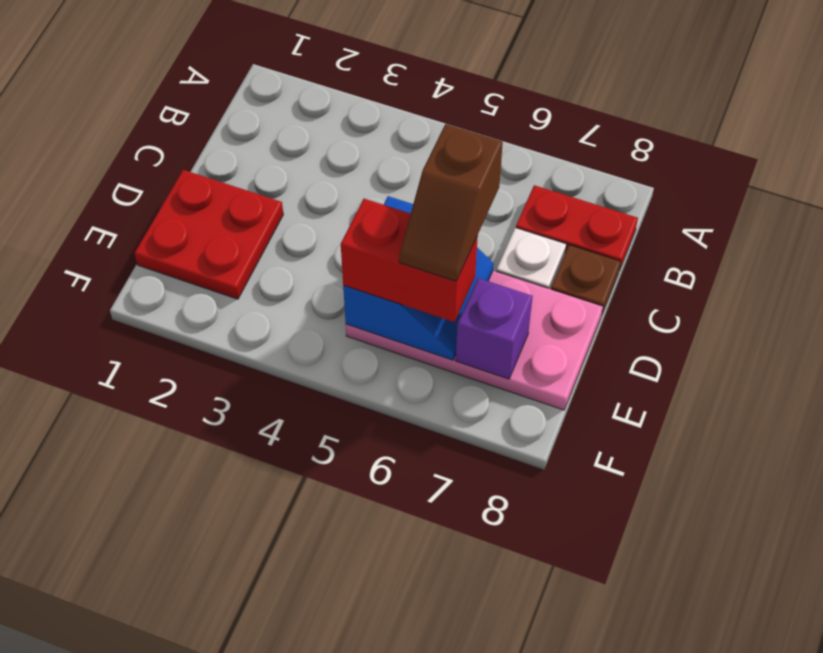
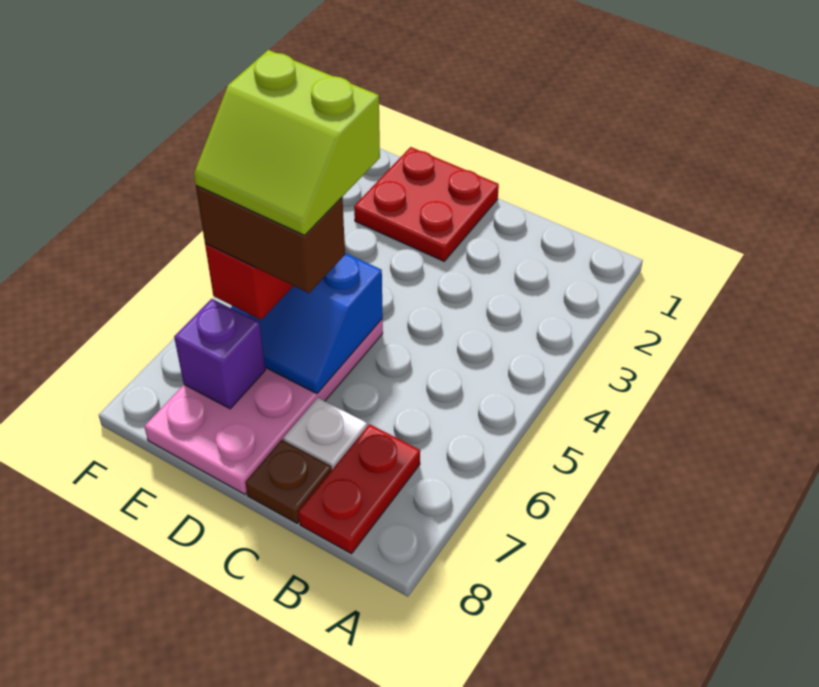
none -> lime 2x2 slope [194,50,380,235]
brown 1x2 slope [399,124,503,281] -> brown 1x2 brick [196,186,345,293]

